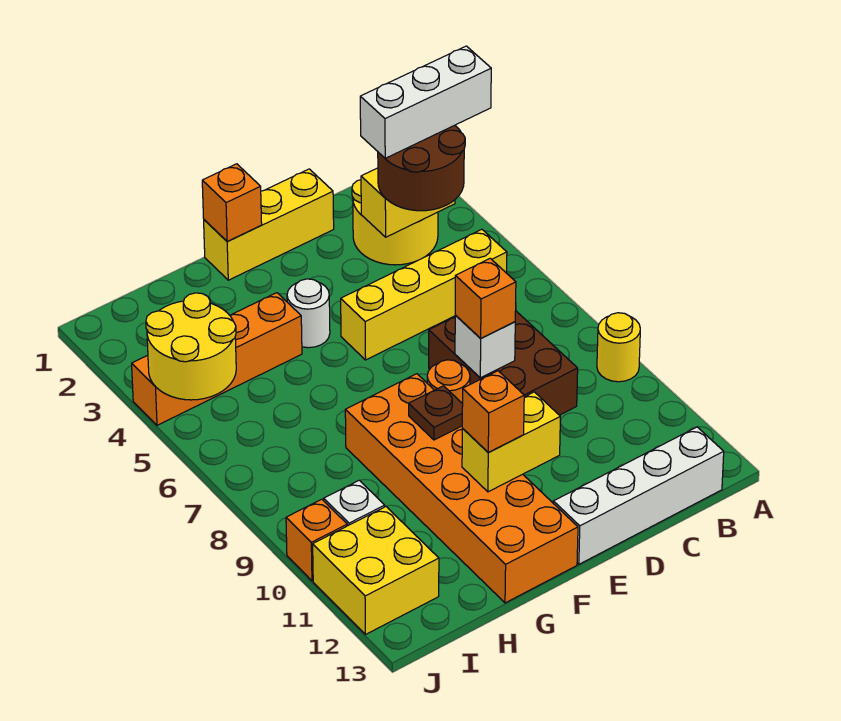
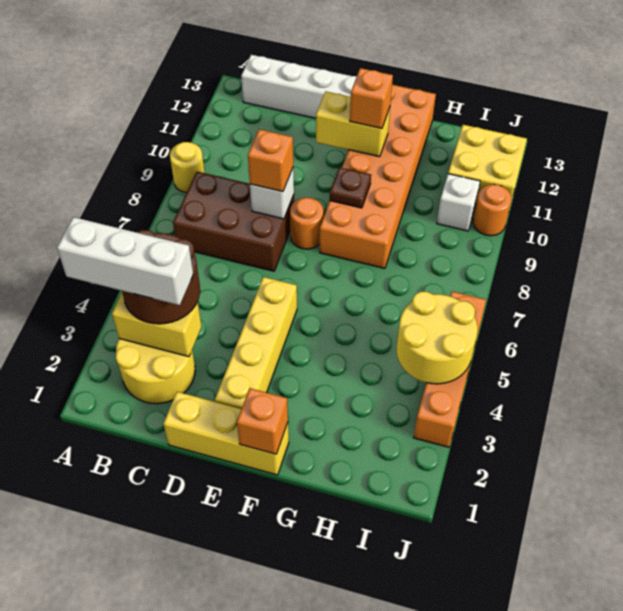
yellow 1x4 brick [341,229,507,360] -> yellow 1x4 brick turned to [215,277,297,409]
brown 2x3 brick [429,311,578,415] -> brown 2x3 brick turned to [173,172,294,271]
white 1x1 round brick [287,279,330,348] -> none
orange 1x4 brick [132,293,302,425] -> orange 1x4 brick turned to [413,291,486,447]
orange 1x1 brick [286,499,347,581] -> orange 1x1 round brick [473,184,512,236]

